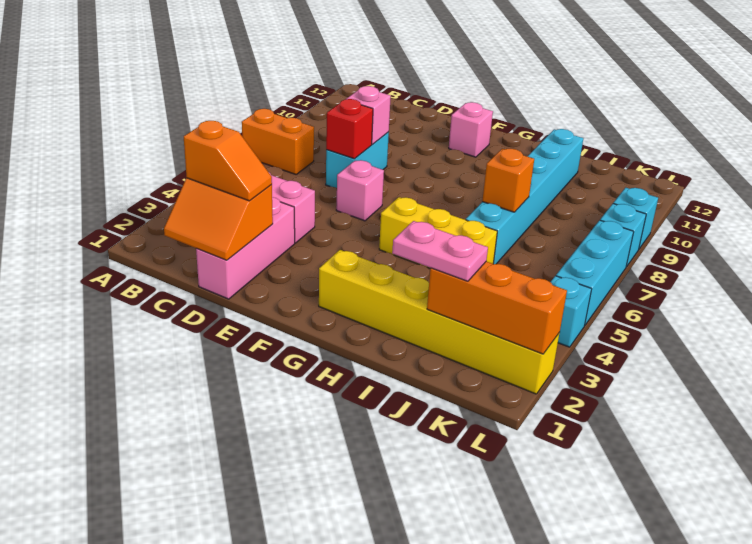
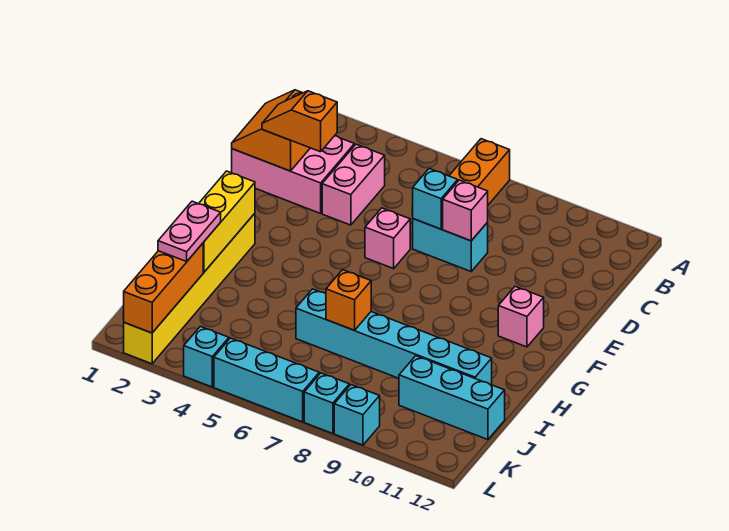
orange 1x2 slope [184,121,272,201] -> orange 1x2 slope turned to [262,91,337,152]
pink 1x3 brick [196,197,295,299] -> pink 2x3 brick [232,136,354,213]
red 1x1 brick [326,99,373,159] -> cyan 1x1 brick [413,169,458,229]
yellow 1x3 brick [379,197,497,268] -> yellow 1x3 brick moved to [199,171,255,272]
none -> cyan 1x3 brick [399,356,505,440]

